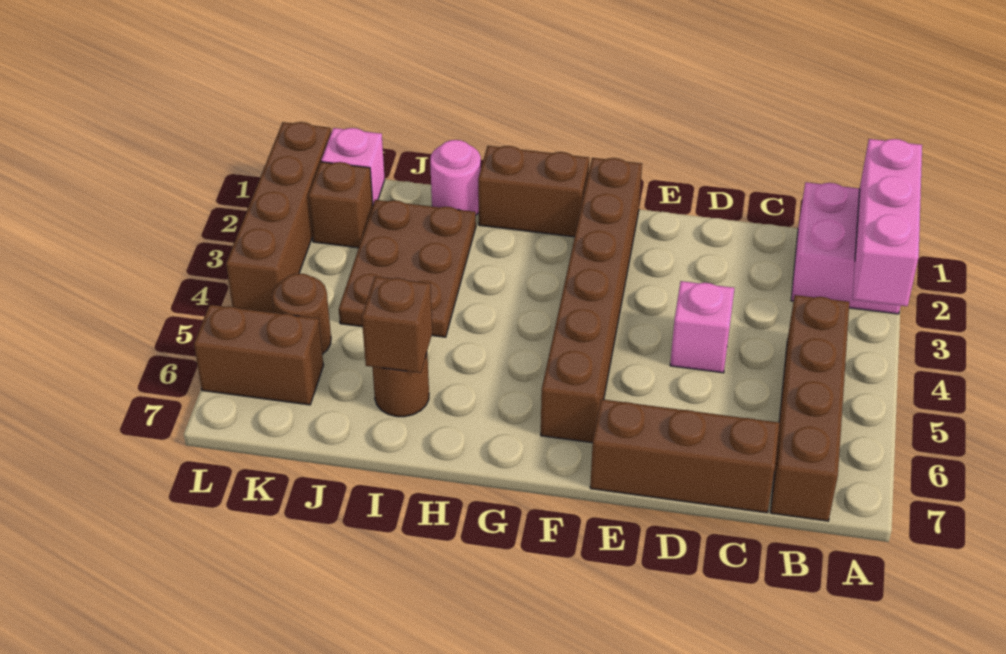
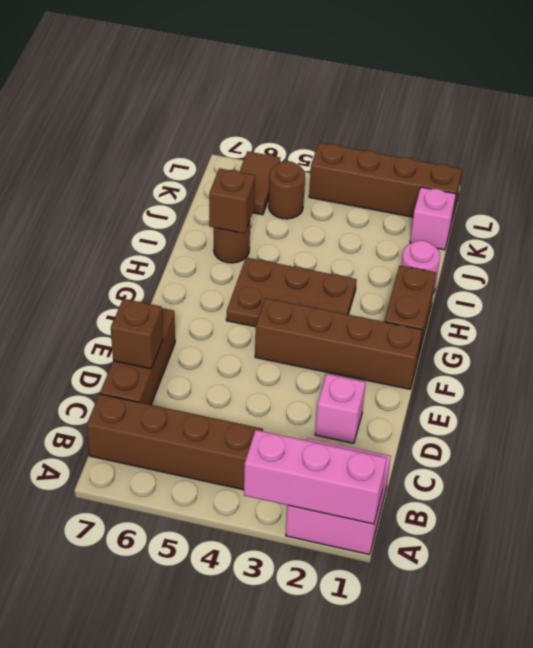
pink 1x1 brick [670,281,734,373] -> pink 1x1 brick moved to [315,374,366,443]
brown 1x6 brick [541,158,642,443] -> brown 1x4 brick [255,298,422,389]
brown 2x3 plate [339,200,476,337] -> brown 2x3 plate moved to [226,257,357,327]
brown 1x1 brick [308,162,373,248] -> brown 1x1 brick moved to [111,299,163,369]
brown 1x2 brick [194,305,323,405] -> brown 1x2 tile [239,151,280,215]

